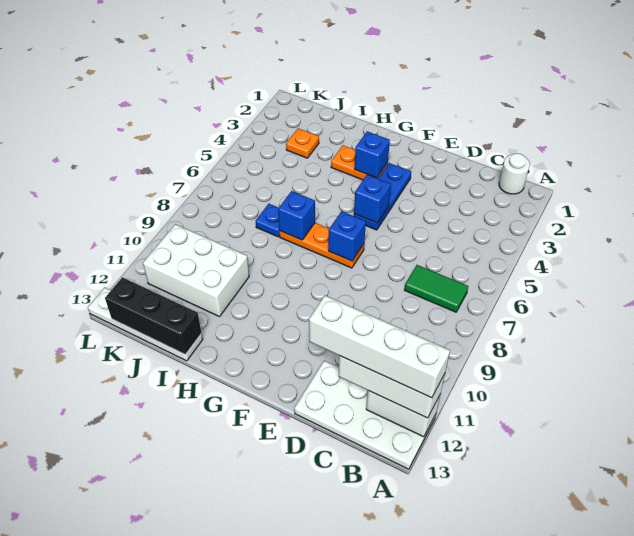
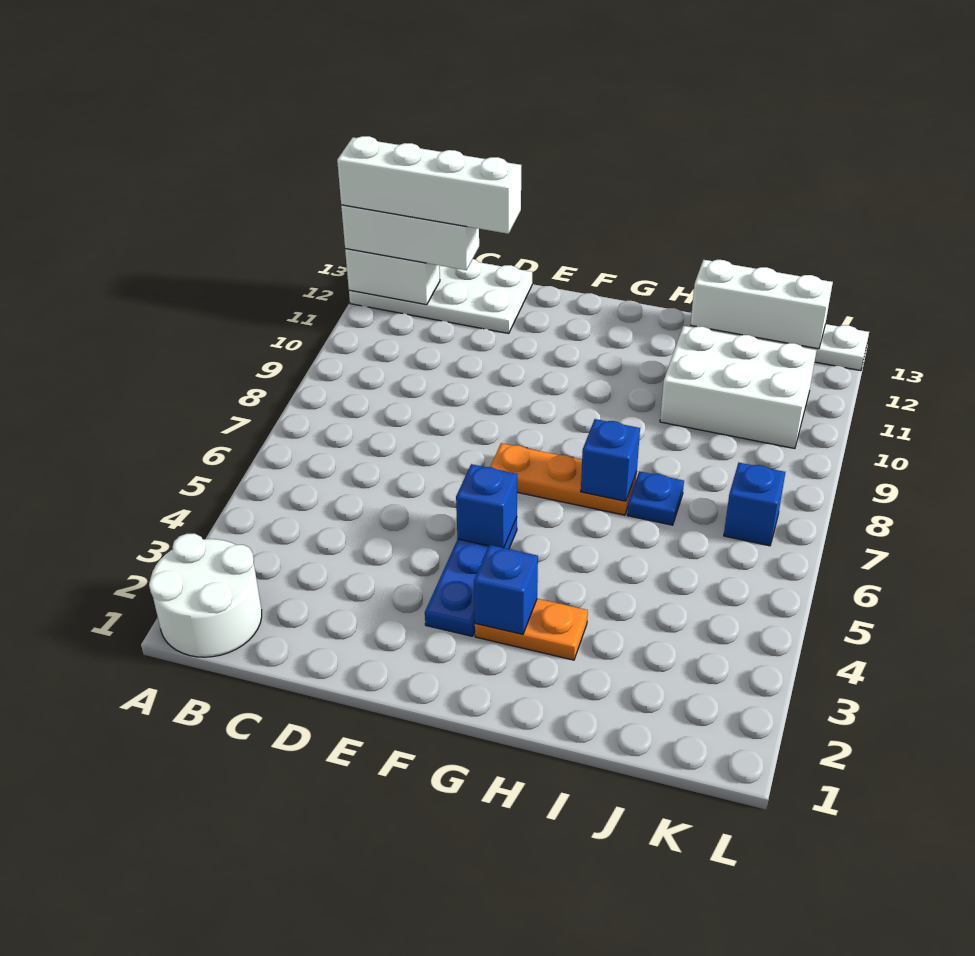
white 1x1 round brick [499,153,530,194] -> white 2x2 round brick [149,534,262,657]
green 1x2 tile [404,265,468,312] -> none
blue 1x1 brick [328,211,366,261] -> blue 1x1 brick moved to [724,463,785,546]
black 1x3 brick [105,277,201,355] -> white 1x3 brick [690,260,833,349]
orange 1x1 plate [286,128,319,158] -> none

